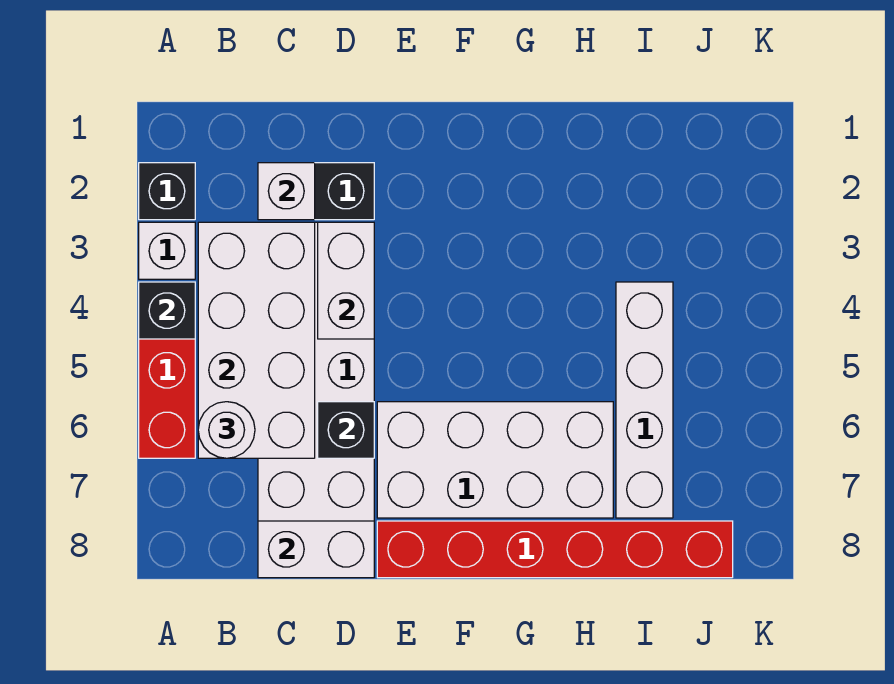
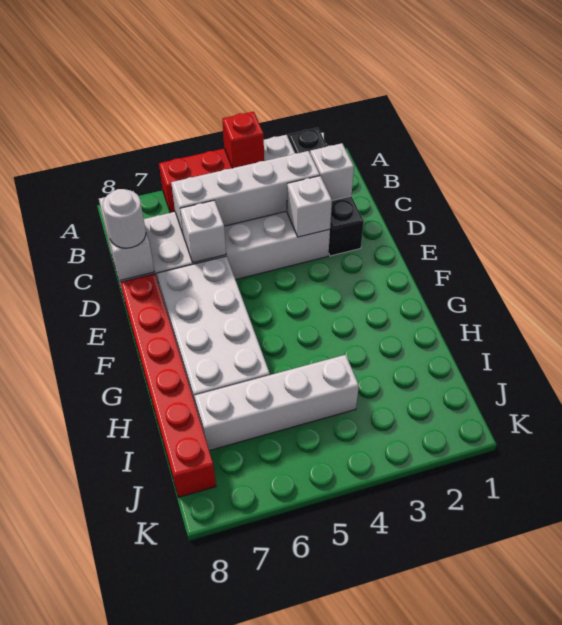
black 1x1 brick [139,282,195,339] -> red 1x1 brick [222,112,264,168]
white 2x4 brick [198,222,315,458] -> white 1x4 brick [171,151,320,236]
white 1x1 round brick [198,402,255,458] -> white 1x1 round brick moved to [103,189,146,248]
white 1x2 brick [318,222,374,339] -> white 1x1 brick [287,176,332,237]
black 1x1 brick [318,402,374,458] -> white 1x1 brick [180,200,226,263]

